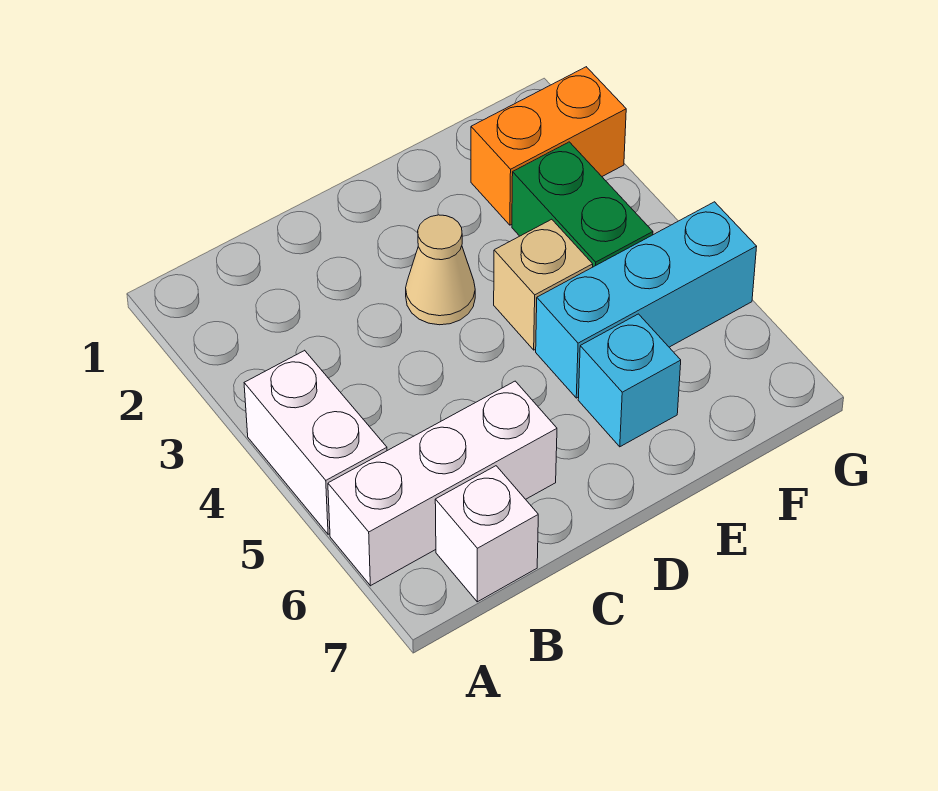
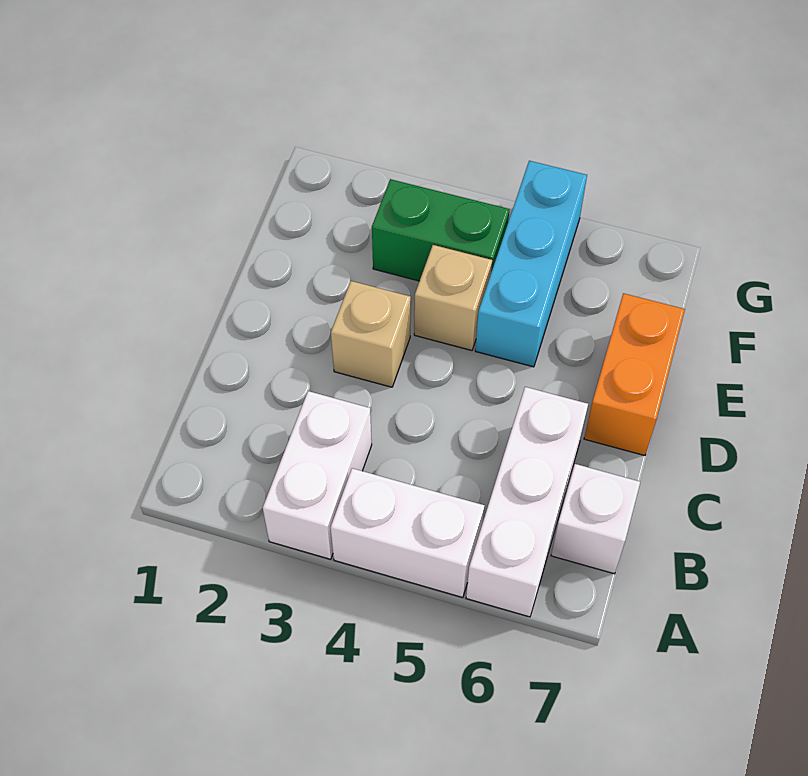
none -> white 1x2 brick [263,391,372,559]
tan 1x1 cone [406,215,475,325] -> tan 1x1 brick [330,281,411,387]
cyan 1x1 brick [578,314,681,447] -> none
orange 1x2 brick [471,67,626,225] -> orange 1x2 brick moved to [584,293,685,456]

